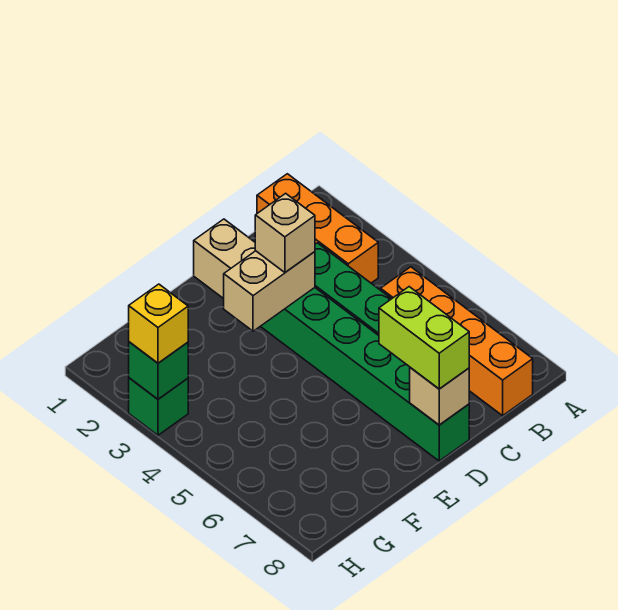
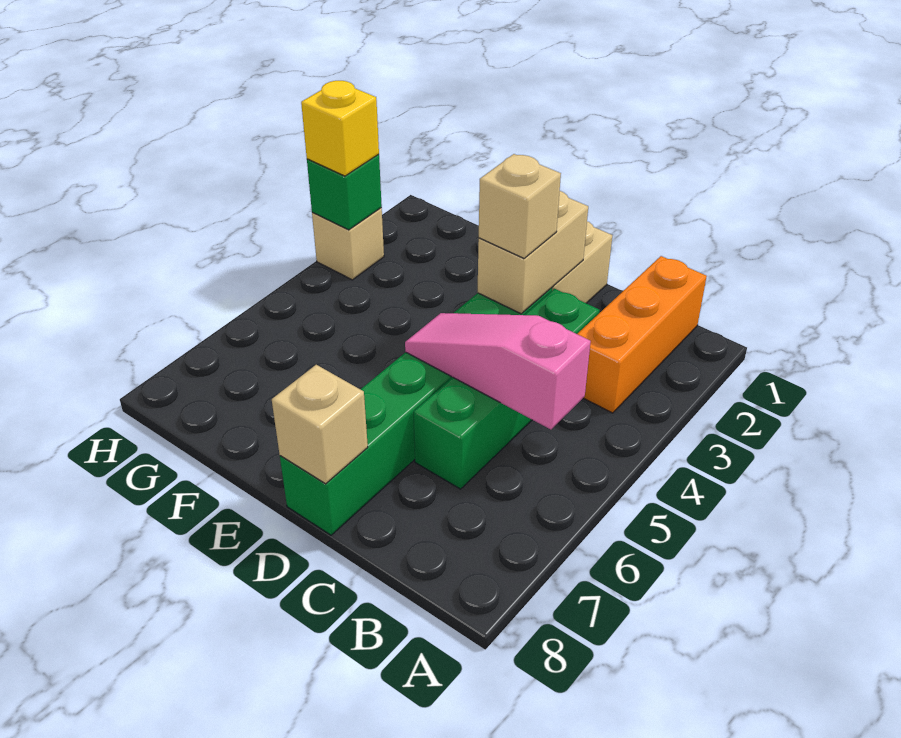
orange 1x4 brick [381,267,533,416] -> none
none -> pink 1x3 slope [405,313,591,429]
tan 1x2 brick [224,251,315,331] -> tan 1x2 brick turned to [477,191,588,314]
lime 1x2 brick [379,287,469,389] -> none
green 1x1 brick [129,378,188,435] -> tan 1x1 brick [312,208,384,280]

